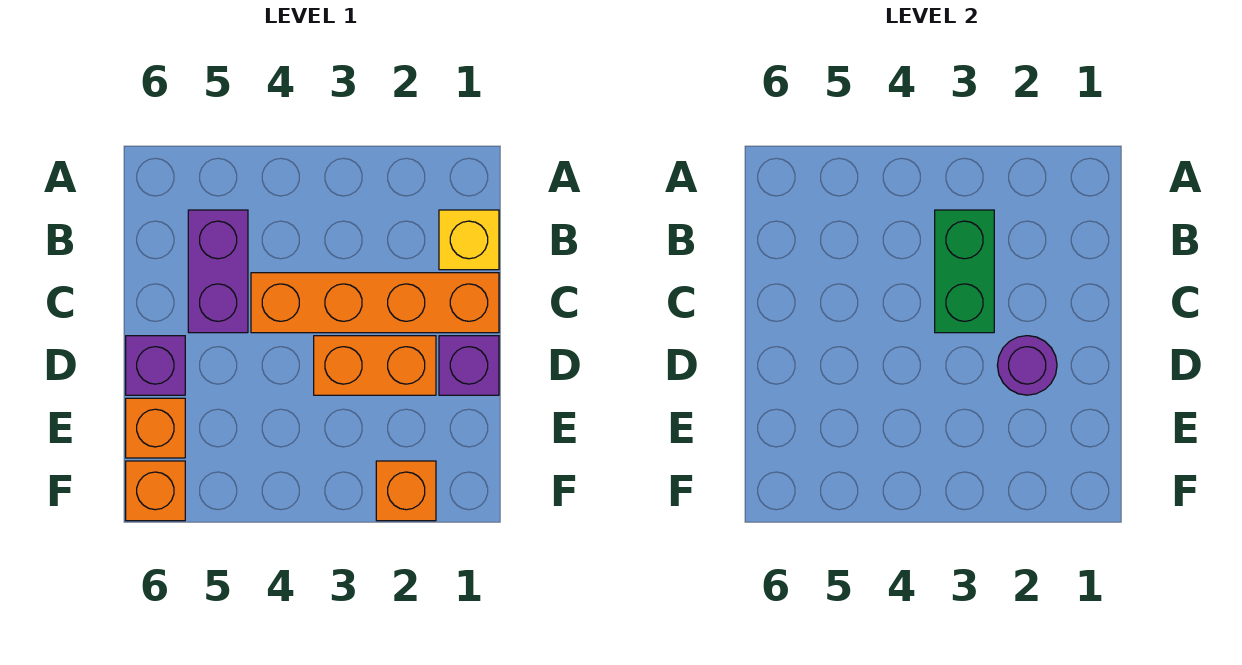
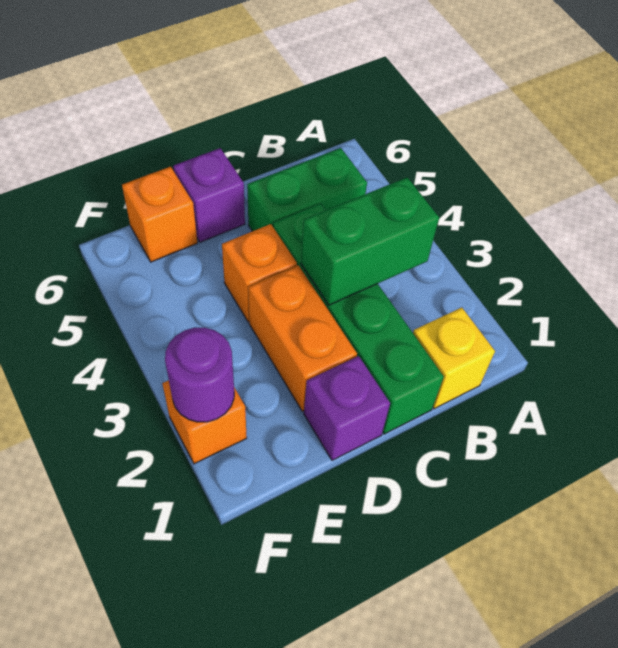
purple 1x2 brick [188,210,248,333] -> green 1x2 brick [247,148,367,231]
orange 1x4 brick [251,273,499,333] -> green 1x4 brick [273,204,444,434]
purple 1x1 round brick [997,336,1057,395] -> purple 1x1 round brick moved to [165,328,234,422]
orange 1x1 brick [126,461,185,521] -> orange 1x1 brick moved to [222,224,297,322]

